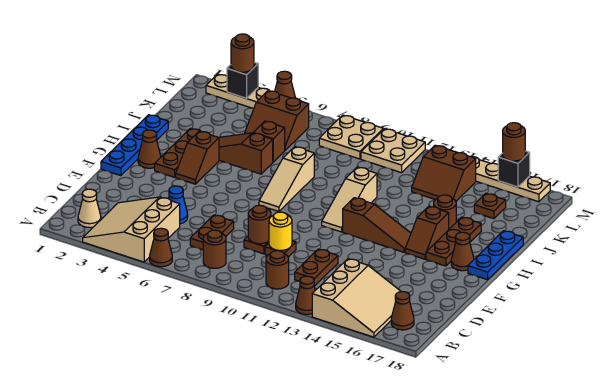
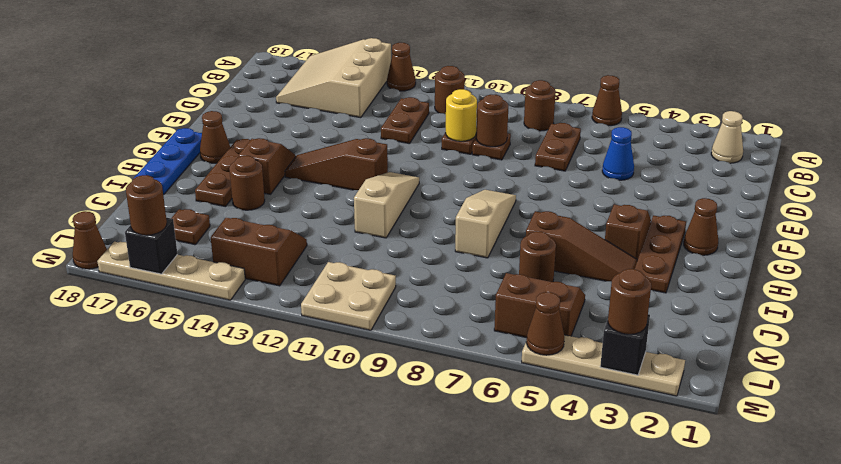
tan 3x3 slope [83,197,180,262] -> none
brown 1x1 cone [391,292,414,330] -> brown 1x1 cone moved to [73,211,107,269]
blue 1x4 plate [101,115,168,176] -> none
brown 1x1 brick [253,121,285,162] -> brown 1x1 round brick [519,231,556,282]
tan 2x2 plate [319,115,383,159] -> none

